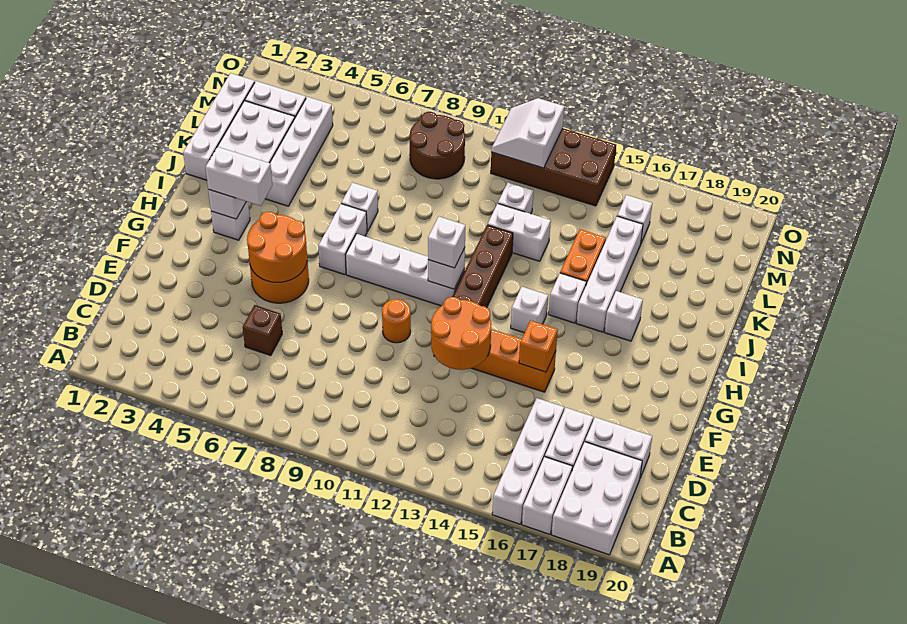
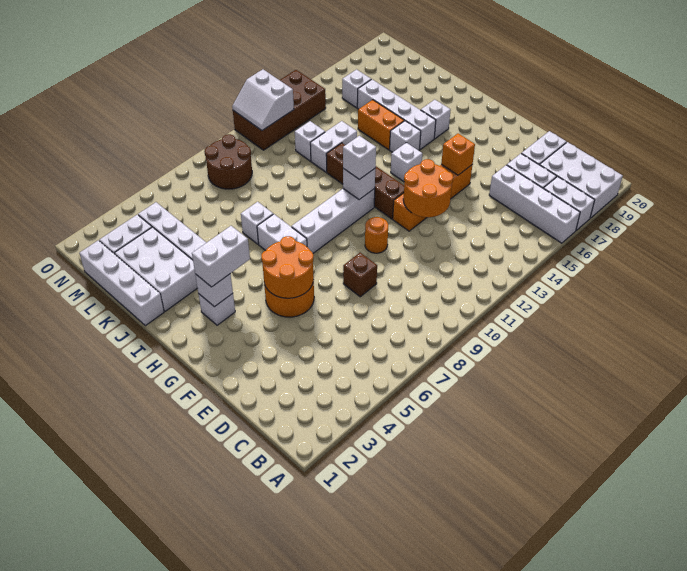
brown 1x1 brick [243,305,282,356] -> brown 1x1 brick moved to [343,253,377,297]

